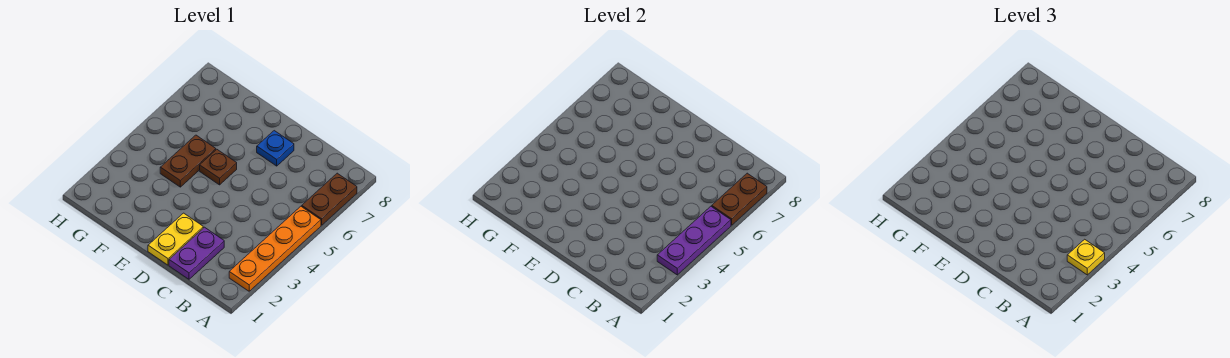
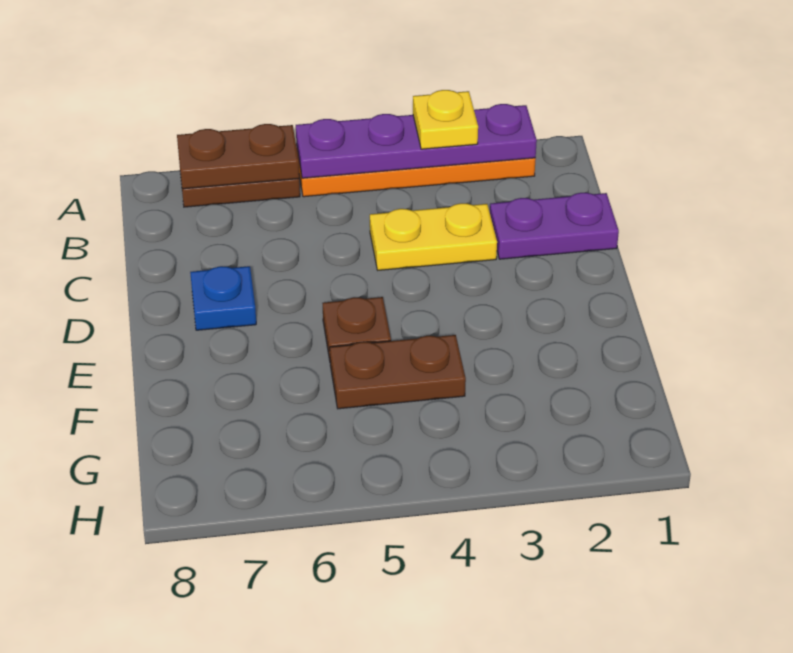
purple 1x3 plate [657,206,731,275] -> purple 1x4 plate [296,104,537,178]
yellow 1x2 plate [148,213,203,265] -> yellow 1x2 plate moved to [370,203,497,270]

